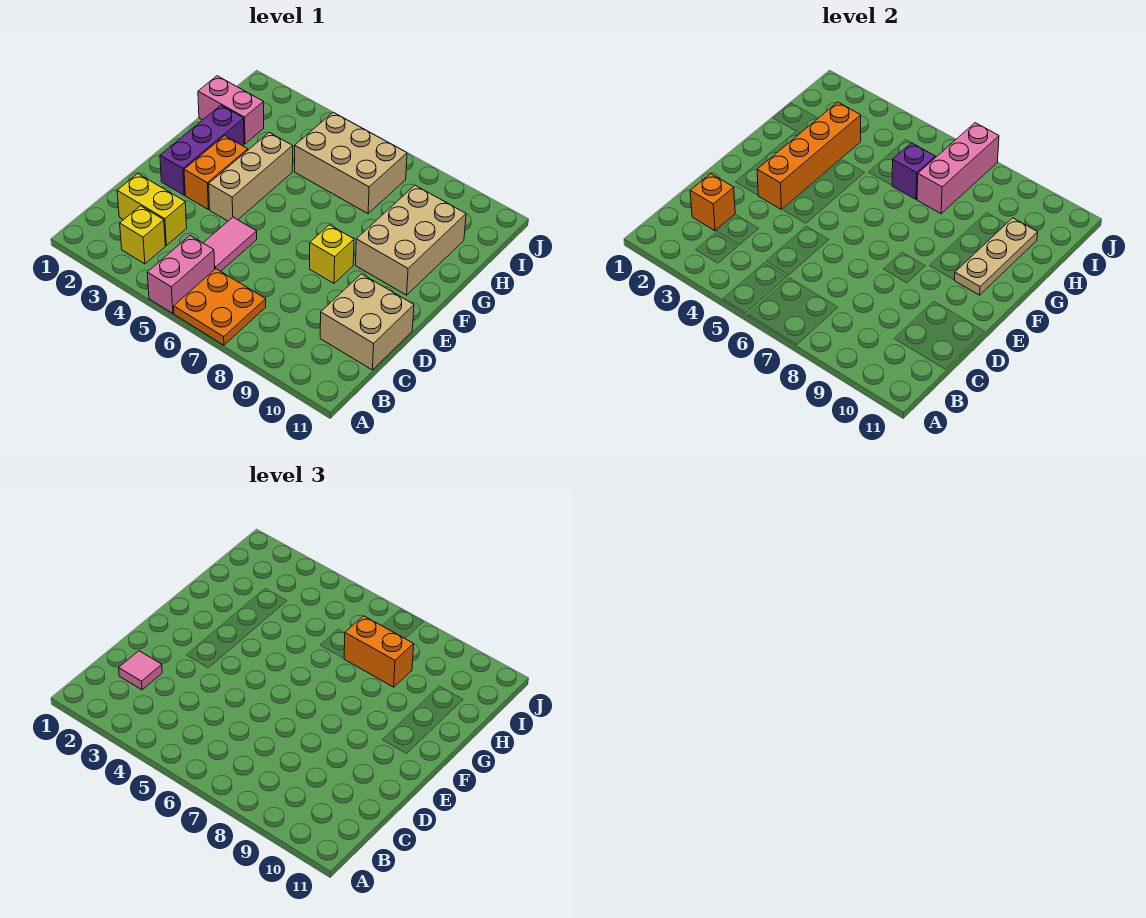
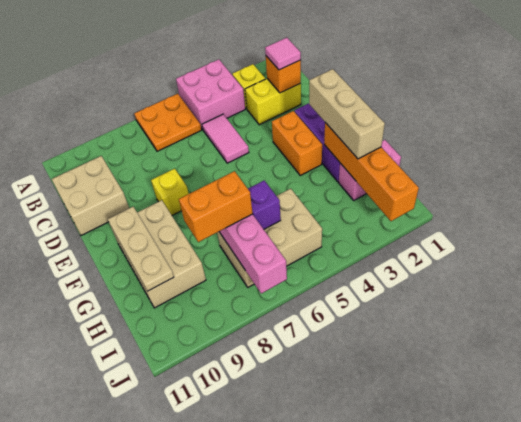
pink 1x2 brick [147,236,215,313] -> pink 2x2 brick [176,59,245,130]
orange 1x4 brick [757,102,861,209] -> orange 1x4 brick moved to [324,123,419,221]
tan 1x3 brick [209,133,293,221] -> tan 1x3 brick moved to [309,69,385,159]

